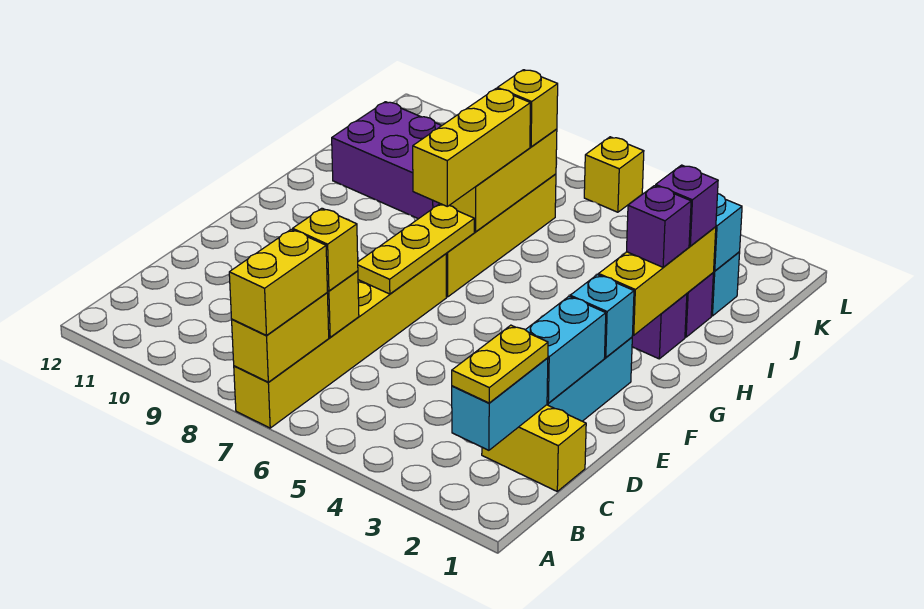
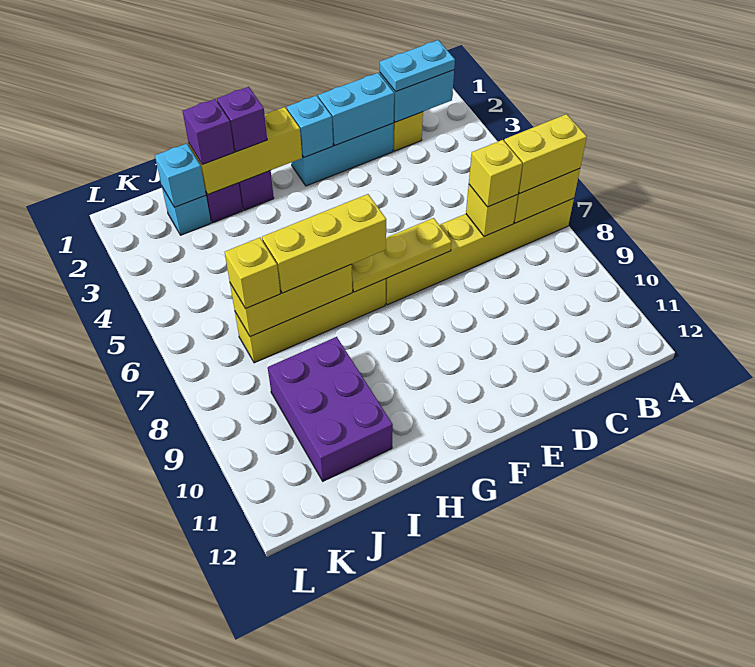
yellow 1x2 plate [452,325,548,403] -> cyan 1x2 plate [380,40,455,92]
yellow 1x1 brick [584,137,644,212] -> none

